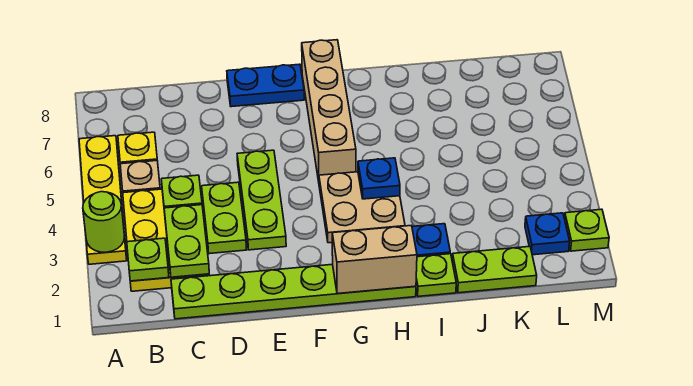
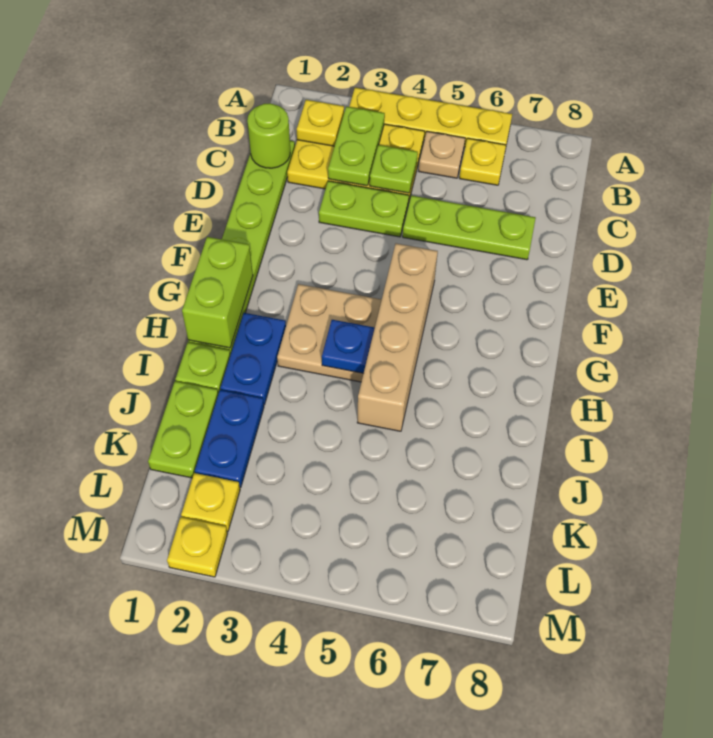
lime 1x1 round brick [83,192,124,252] -> lime 1x1 round brick moved to [247,103,290,168]
lime 1x1 plate [127,238,169,281] -> yellow 1x1 plate [297,100,344,146]
lime 1x2 plate [164,205,209,277] -> lime 1x2 plate turned to [328,107,385,186]
lime 1x3 plate [237,150,286,250] -> lime 1x3 plate moved to [403,196,536,260]
blue 1x2 plate [227,64,304,107] -> blue 1x2 plate moved to [195,390,264,488]
tan 1x2 brick [332,226,417,294] -> lime 1x2 brick [182,237,253,348]
tan 1x4 brick [302,40,356,182] -> tan 1x4 brick turned to [357,243,438,431]
blue 1x1 plate [525,213,570,255] -> yellow 1x1 plate [181,473,240,531]
lime 1x1 plate [564,209,609,251] -> yellow 1x1 plate [167,517,228,577]

